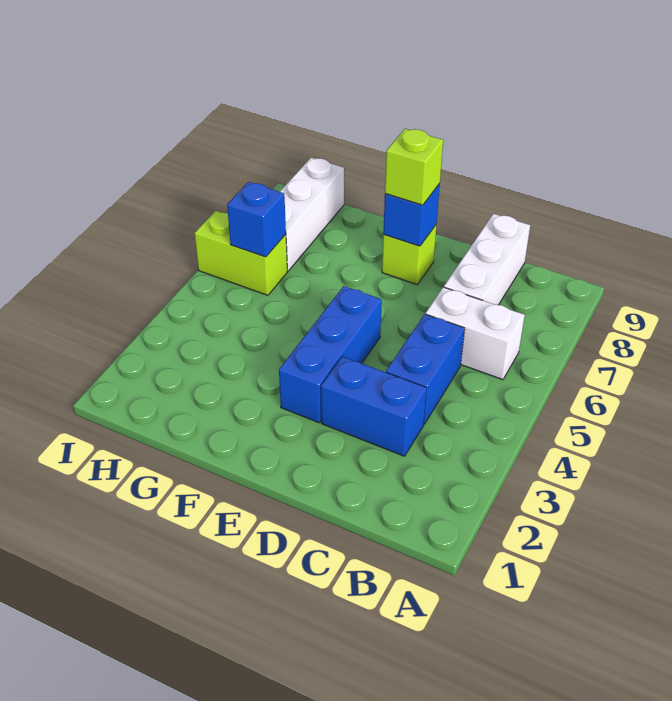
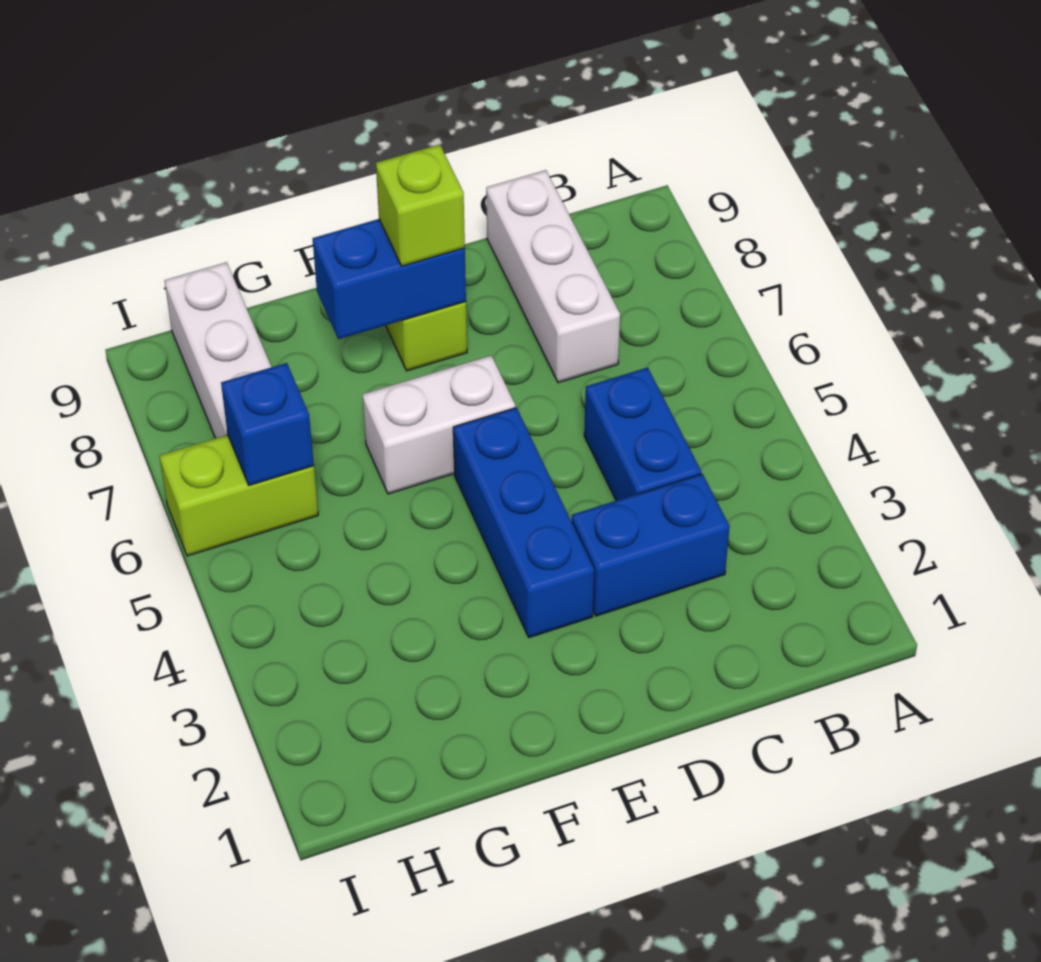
white 1x2 brick [426,287,525,380] -> white 1x2 brick moved to [362,355,515,494]
blue 1x1 brick [383,184,440,246] -> blue 1x2 brick [312,219,466,339]

